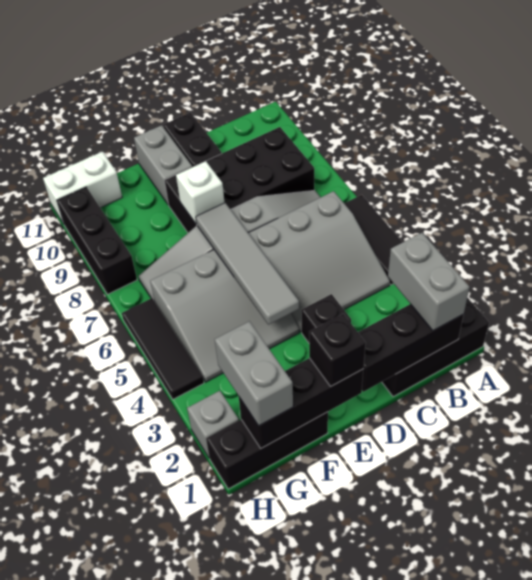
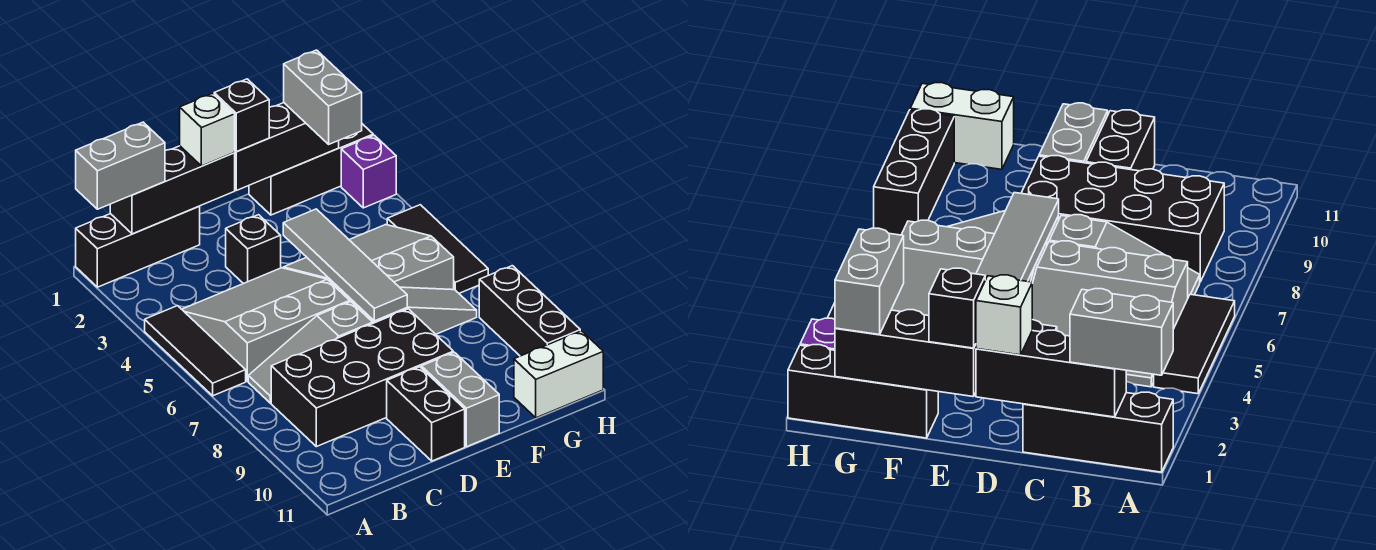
grey 1x2 brick [388,233,470,330] -> grey 1x2 brick turned to [76,122,165,209]
white 1x1 brick [176,161,224,224] -> white 1x1 brick moved to [180,93,235,166]
grey 1x1 brick [187,391,239,458] -> purple 1x1 brick [341,135,396,208]

